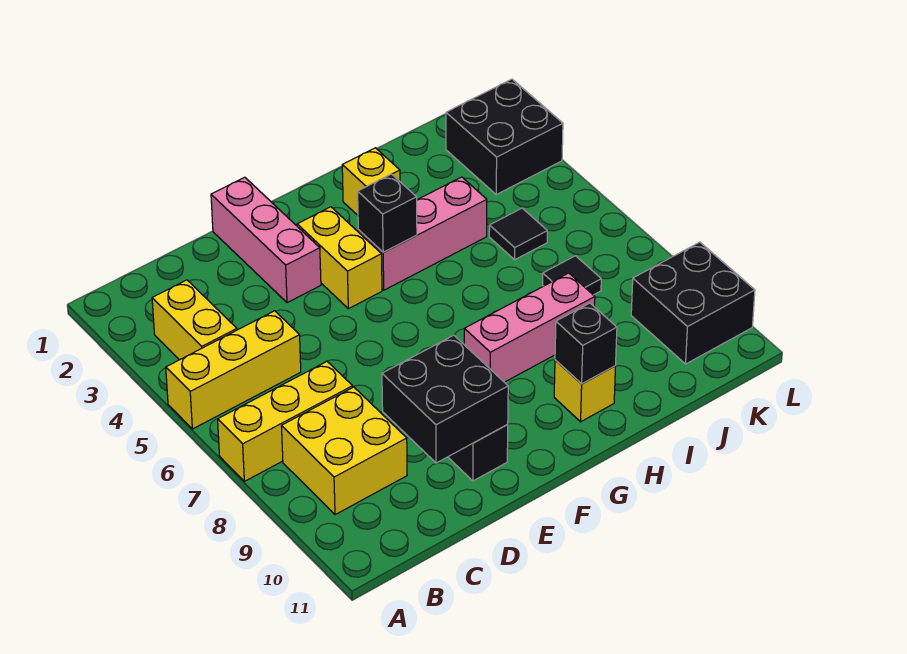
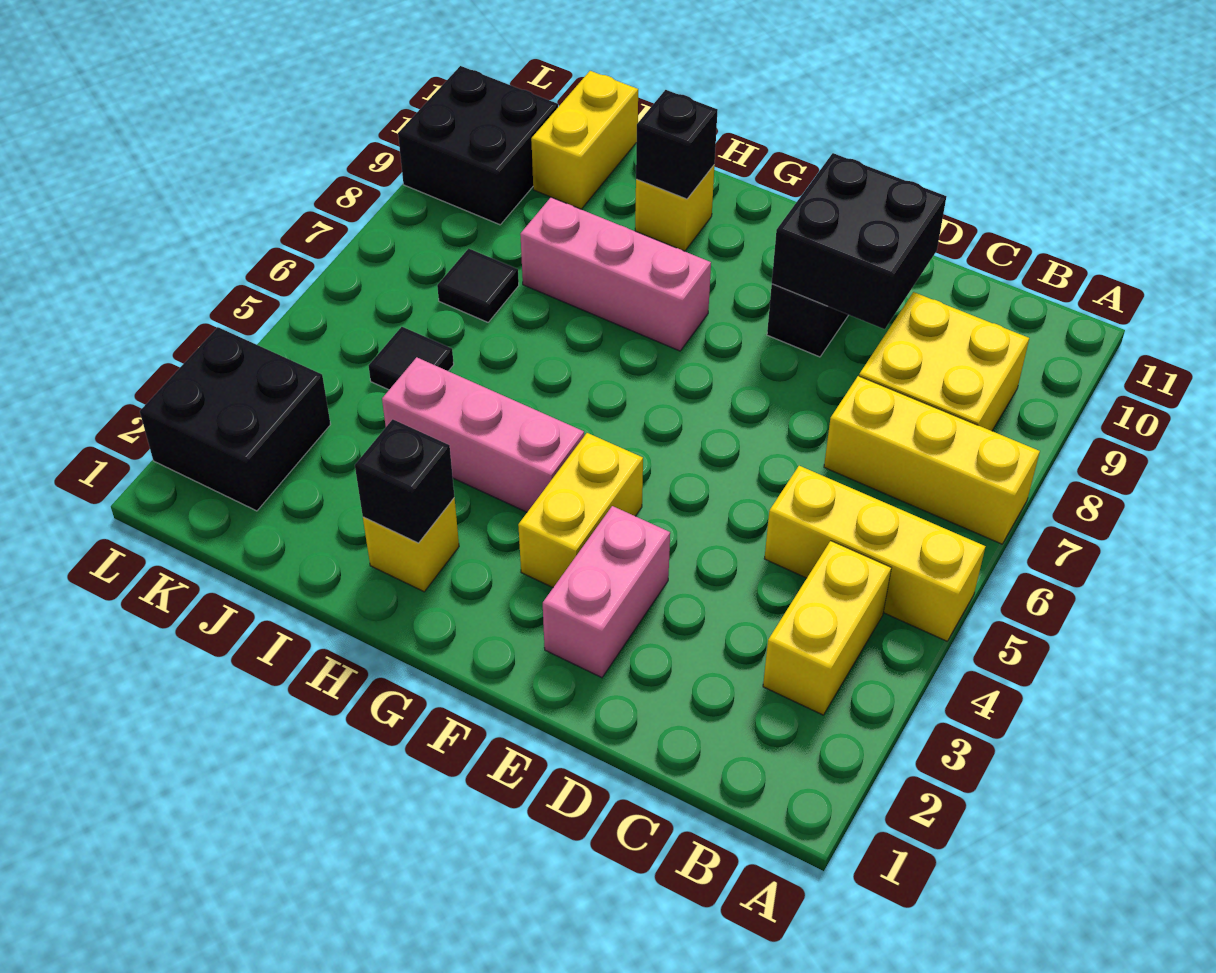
pink 1x3 brick [211,177,321,303] -> pink 1x2 brick [543,506,670,678]
black 1x1 brick [358,174,417,252] -> black 1x1 brick moved to [355,419,454,543]
none -> yellow 1x2 brick [531,71,638,209]

